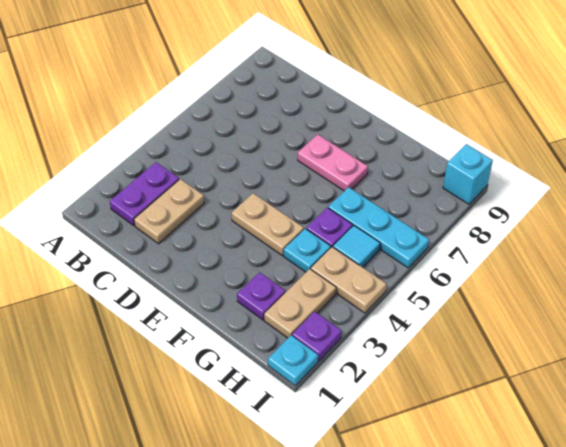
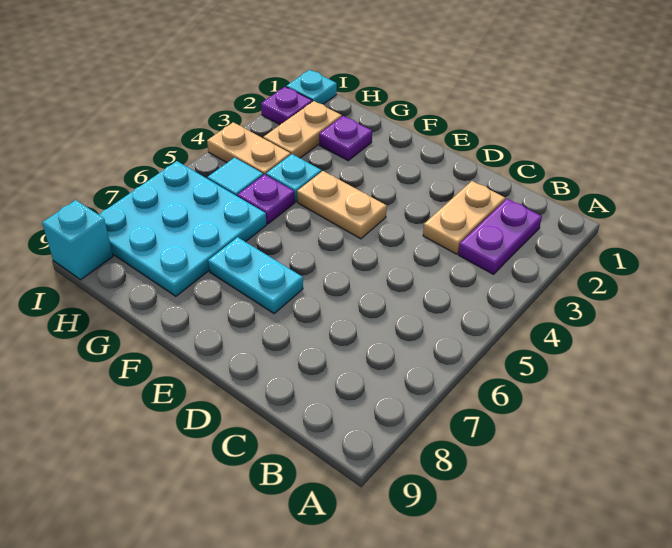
pink 1x2 plate [298,134,368,191] -> cyan 1x2 plate [208,237,303,313]
cyan 1x3 plate [328,187,429,268] -> cyan 3x3 plate [99,161,267,296]

